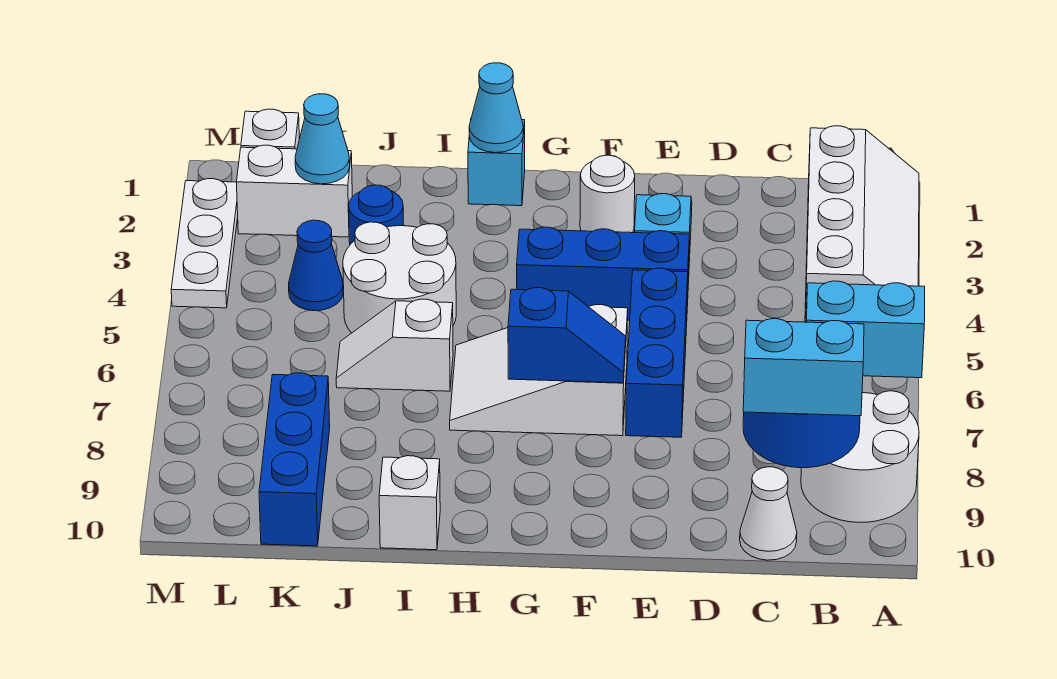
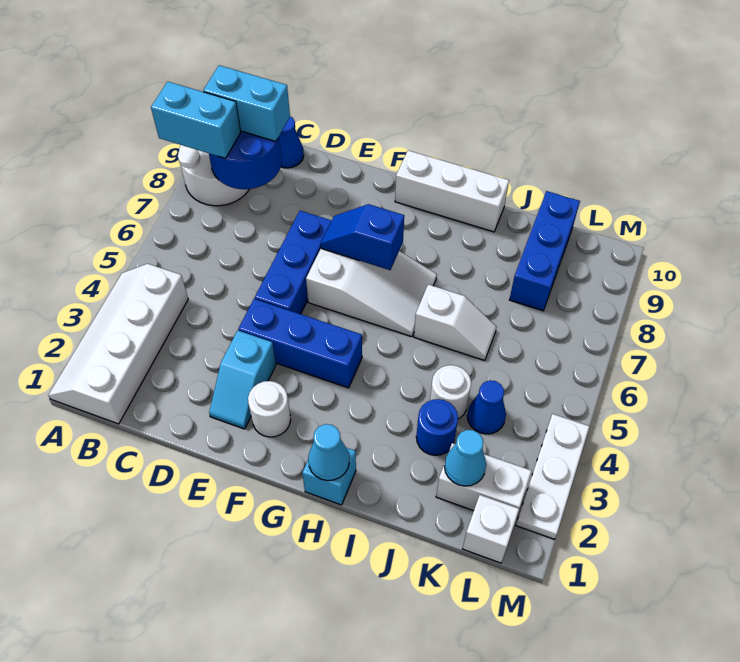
white 1x1 cone [740,467,797,560] -> blue 1x1 cone [279,116,304,168]
white 2x2 round brick [343,222,456,333] -> white 1x1 round brick [430,365,471,419]
white 1x1 brick [379,456,440,550] -> white 1x3 brick [395,150,509,232]

